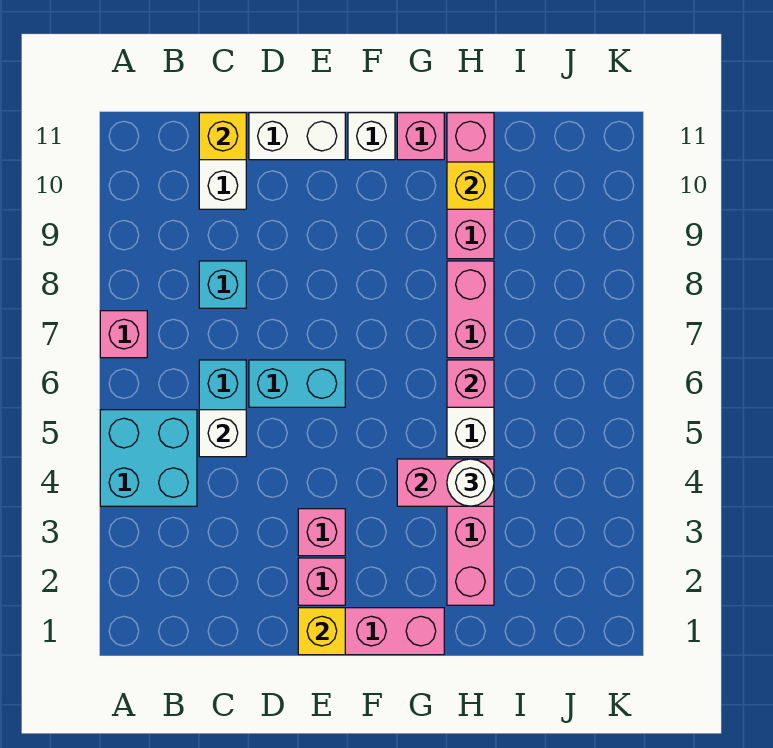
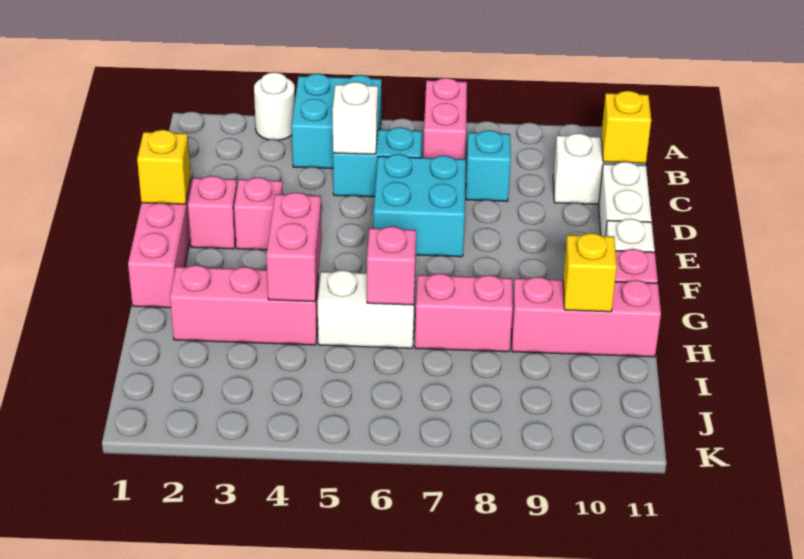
pink 1x1 brick [100,311,147,358] -> pink 1x2 brick [423,78,467,159]
cyan 1x2 brick [249,360,345,407] -> cyan 2x2 brick [374,154,466,257]
white 1x1 round brick [447,459,494,506] -> white 1x1 round brick moved to [254,72,295,140]

